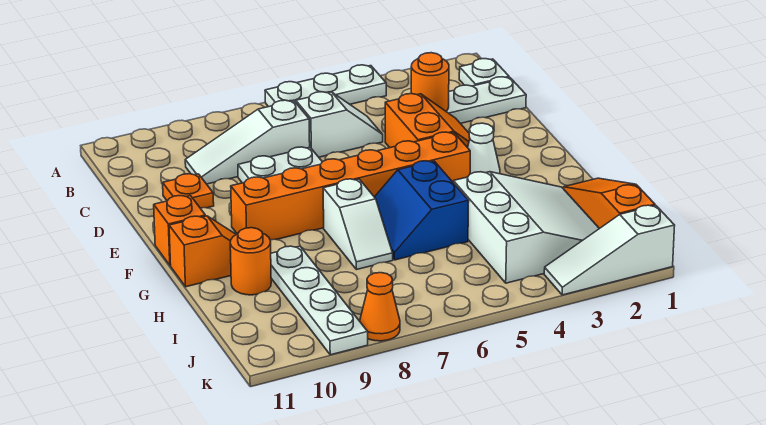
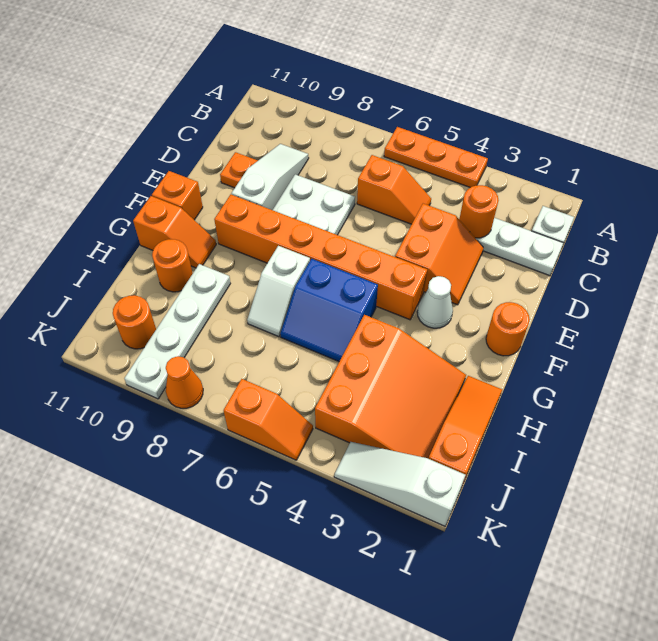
white 1x3 plate [265,65,386,107] -> orange 1x3 plate [384,127,488,188]
white 1x2 slope [296,92,383,157] -> orange 1x2 slope [357,155,431,224]
white 1x3 slope [185,100,310,184] -> white 1x3 slope turned to [231,144,309,210]
none -> orange 1x1 round brick [486,302,530,356]
blue 2x2 slope [375,161,469,260] -> blue 2x2 slope turned to [280,259,378,361]
white 3x3 slope [453,172,599,283] -> orange 3x3 slope [315,315,466,458]
none -> orange 1x1 round brick [113,295,156,349]
none -> orange 1x2 slope [223,379,313,460]

